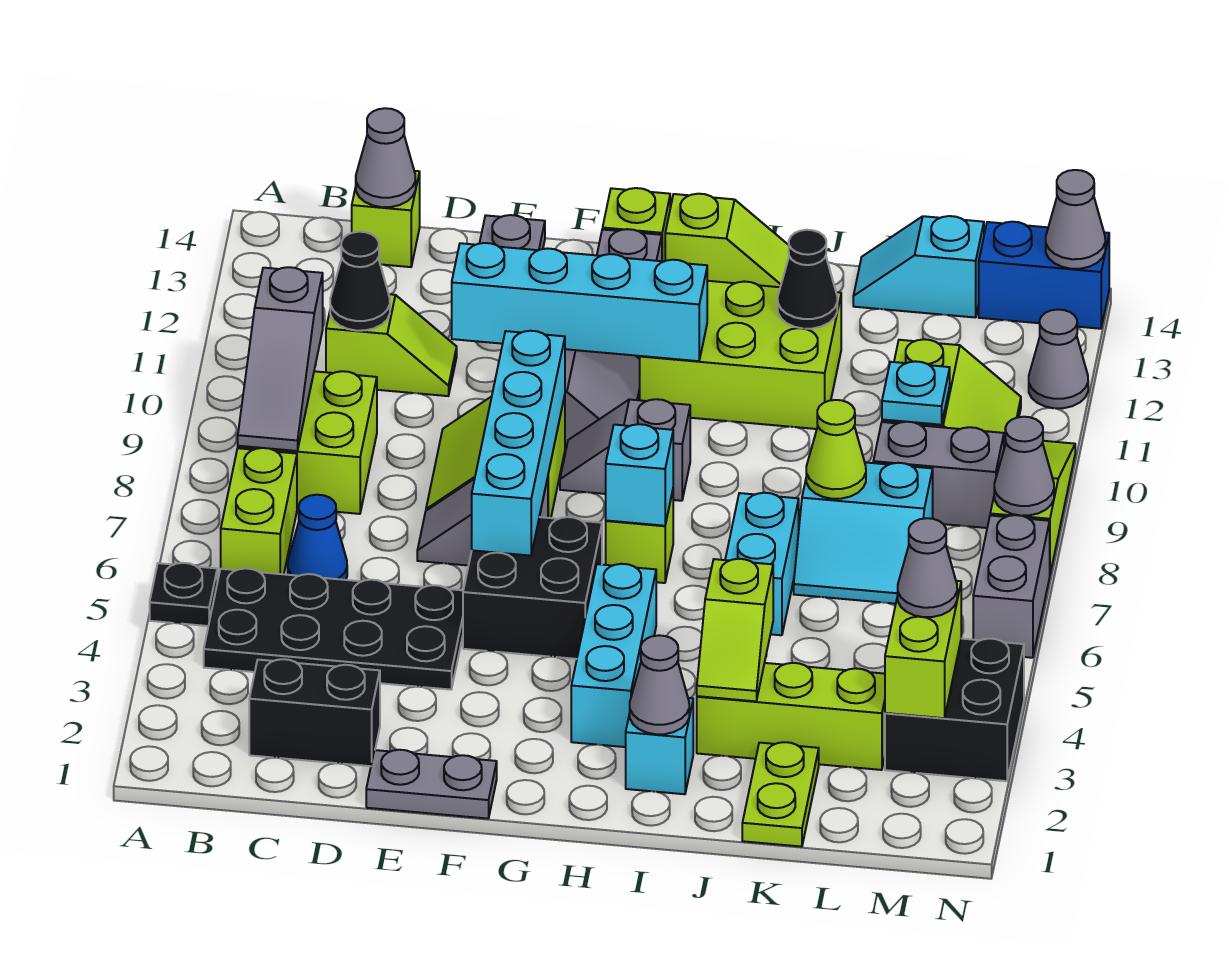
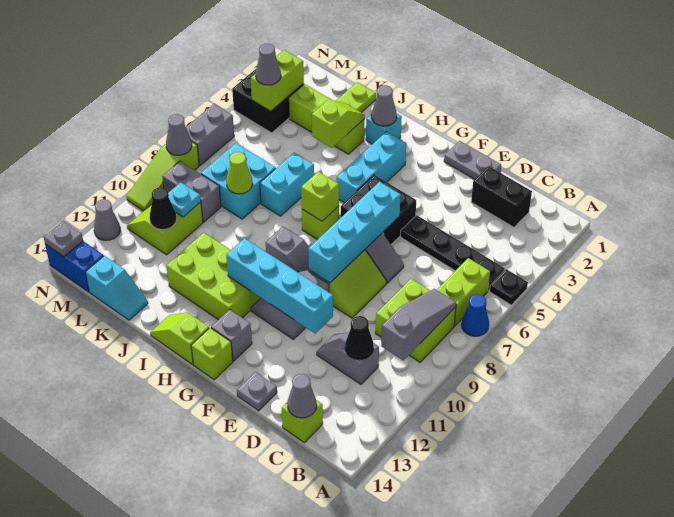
black 2x4 plate [204,568,463,690] -> black 1x4 plate [401,215,505,291]
blue 1x1 cone [288,495,347,580] -> blue 1x1 cone moved to [461,294,489,336]
lime 1x2 slope [326,294,457,396] -> grey 1x2 slope [317,333,379,384]
cyan 1x1 brick [606,424,673,526] -> lime 1x1 brick [301,172,339,221]
black 1x1 cone [778,230,837,329] -> black 1x1 cone moved to [150,187,177,230]
cyan 2x2 slope [794,462,933,604] -> cyan 2x2 brick [201,143,276,219]
grey 1x1 cone [1046,170,1105,269] -> grey 1x1 plate [44,221,83,257]

